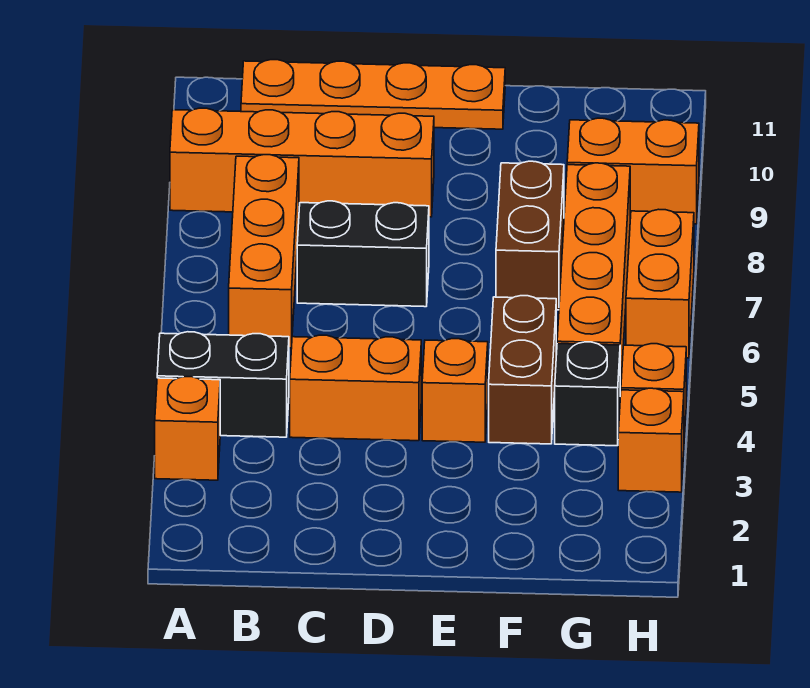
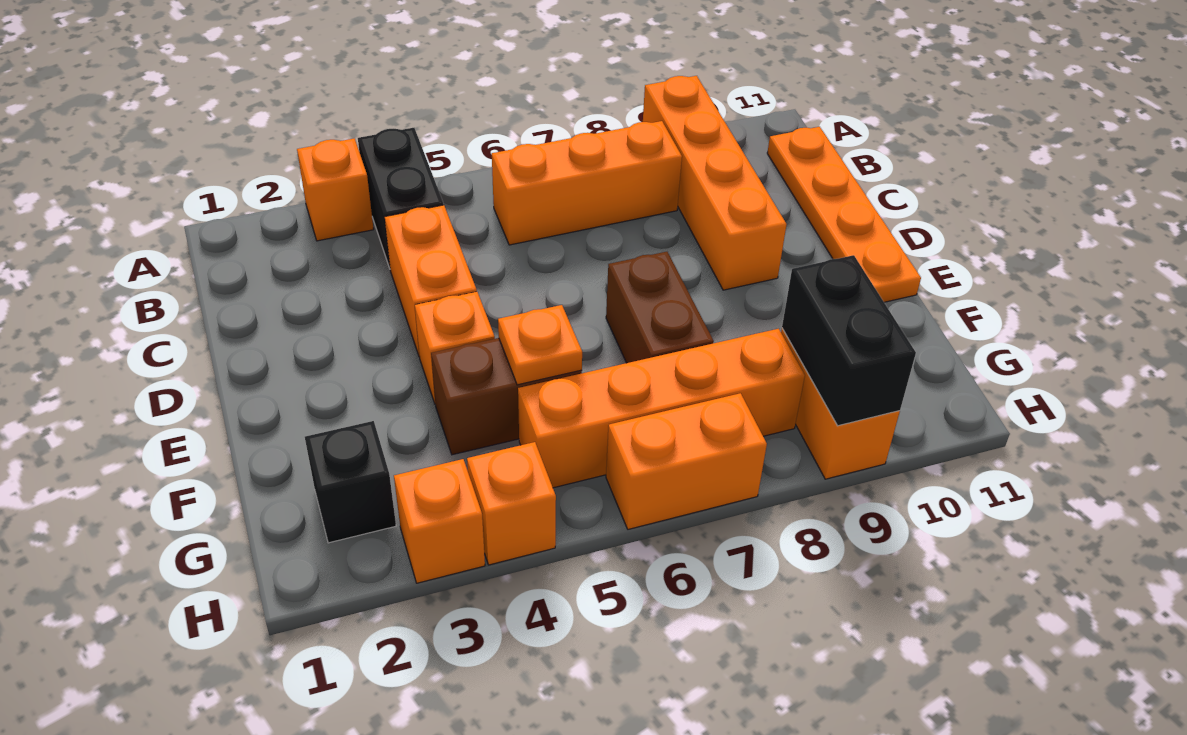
black 1x2 brick [297,201,429,307] -> black 1x2 brick moved to [782,255,916,426]
none -> orange 1x1 plate [498,305,582,385]
brown 1x2 brick [496,161,564,310] -> brown 1x2 brick turned to [606,252,714,363]
black 1x1 brick [555,342,620,446] -> black 1x1 brick moved to [305,421,396,543]

